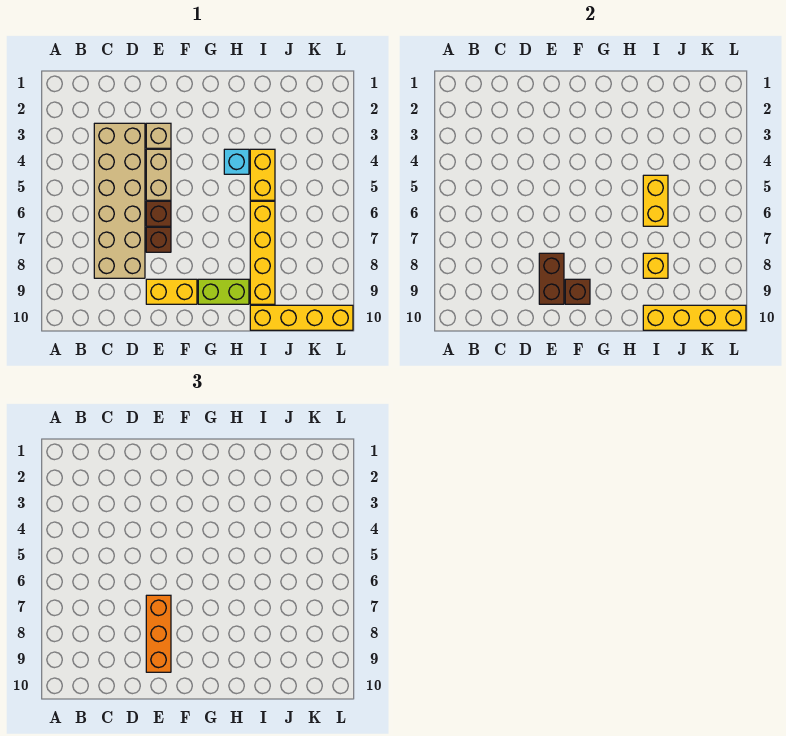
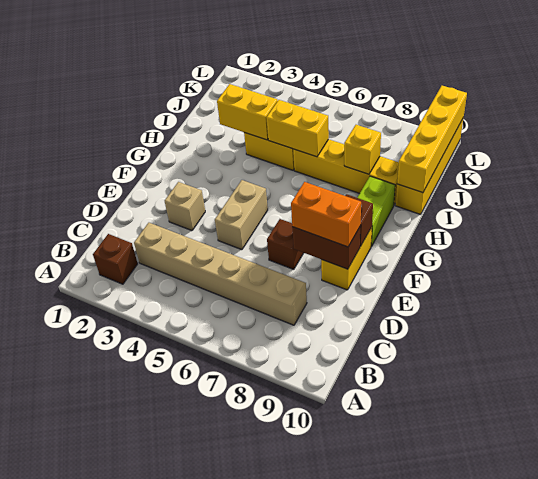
tan 2x6 brick [94,123,145,278] -> tan 1x6 brick [134,223,307,325]
tan 1x2 brick [146,149,171,200] -> tan 1x2 brick turned to [215,180,268,250]
brown 1x1 brick [146,201,171,226] -> brown 1x1 brick moved to [93,234,138,284]
orange 1x3 brick [146,595,171,672] -> orange 1x2 brick [291,182,361,247]
cyan 1x1 brick [224,149,249,174] -> none
none -> yellow 1x2 brick [217,84,278,140]

